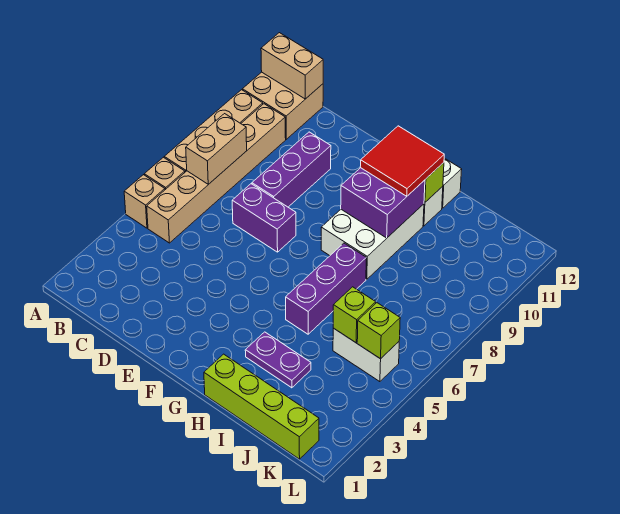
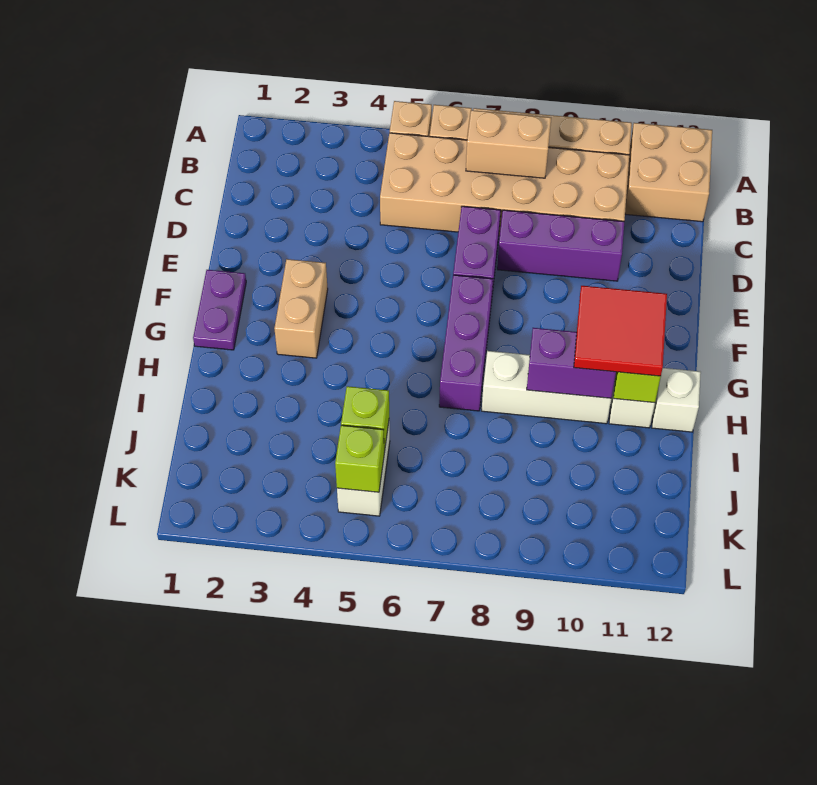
tan 1x2 brick [261,33,323,99] -> tan 1x2 brick moved to [274,259,328,358]
tan 1x6 brick [147,104,286,243] -> tan 2x6 brick [380,133,629,236]
white 2x3 brick [321,204,424,279] -> white 1x3 brick [482,351,611,424]
purple 2x2 brick [341,168,425,238] -> purple 1x2 brick [527,328,616,398]
lime 1x4 brick [204,354,319,459] -> none
purple 1x2 plate [245,332,311,388] -> purple 1x2 plate moved to [193,270,246,350]
purple 1x3 brick [286,243,366,334] -> purple 1x3 brick turned to [439,275,493,411]

